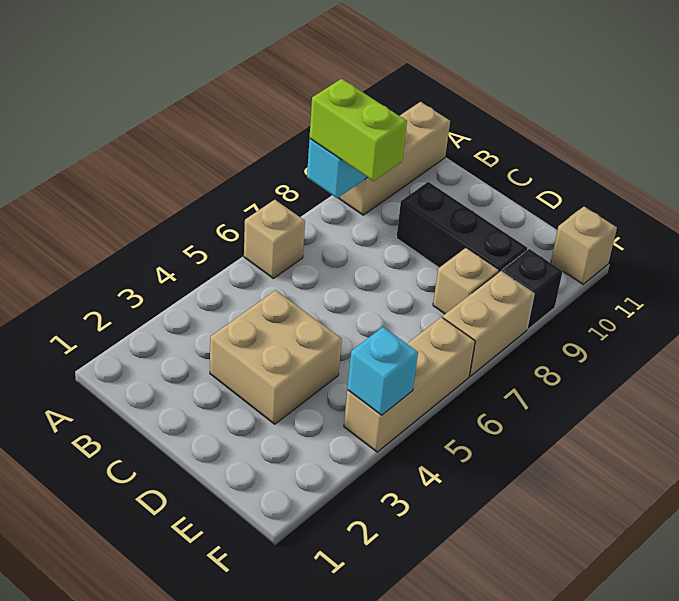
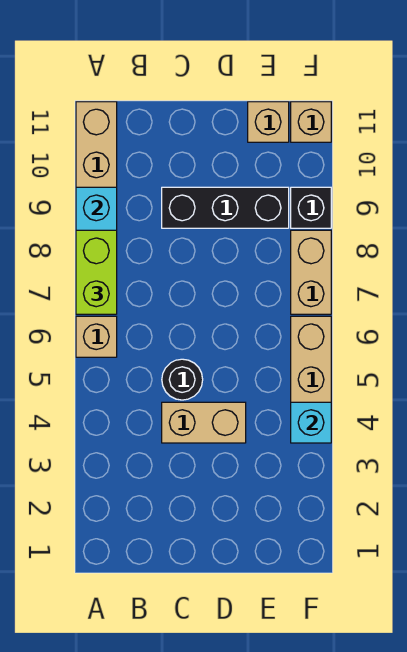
lime 1x2 brick [310,79,407,181] -> lime 1x2 brick turned to [76,230,117,314]
tan 2x2 brick [210,290,342,424] -> tan 1x2 brick [162,402,246,443]
none -> black 1x1 round brick [162,359,203,400]
tan 1x1 brick [433,248,499,314] -> tan 1x1 brick moved to [248,102,289,142]

